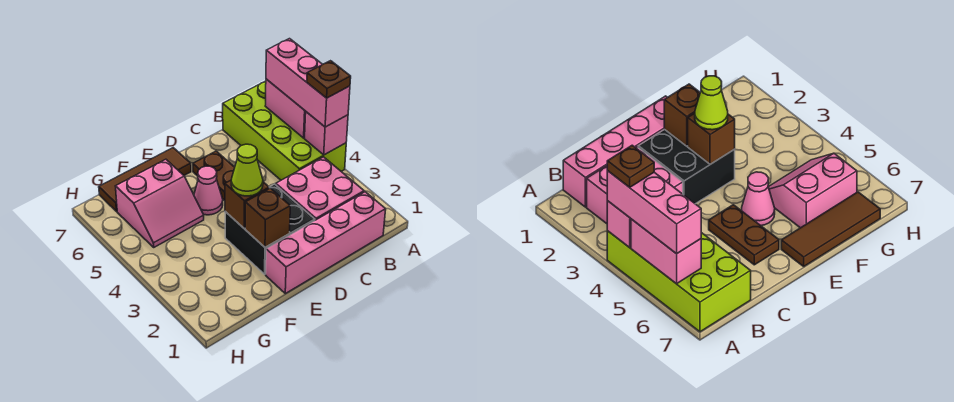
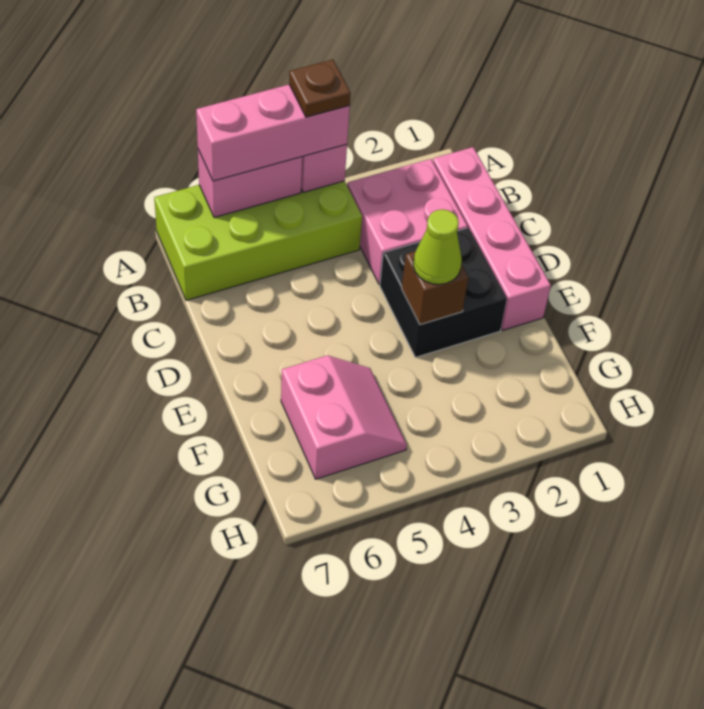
brown 1x2 plate [193,151,235,201] -> none
brown 1x1 brick [245,188,290,247] -> none
pink 1x1 cone [194,166,223,215] -> none
brown 1x3 tile [99,148,191,211] -> none

